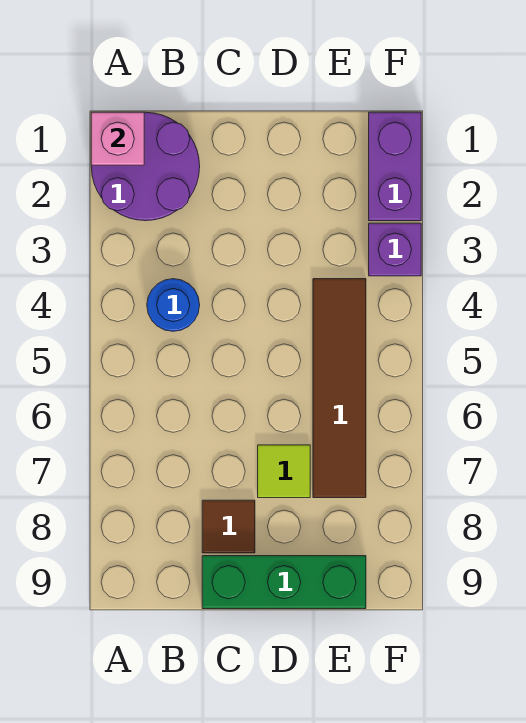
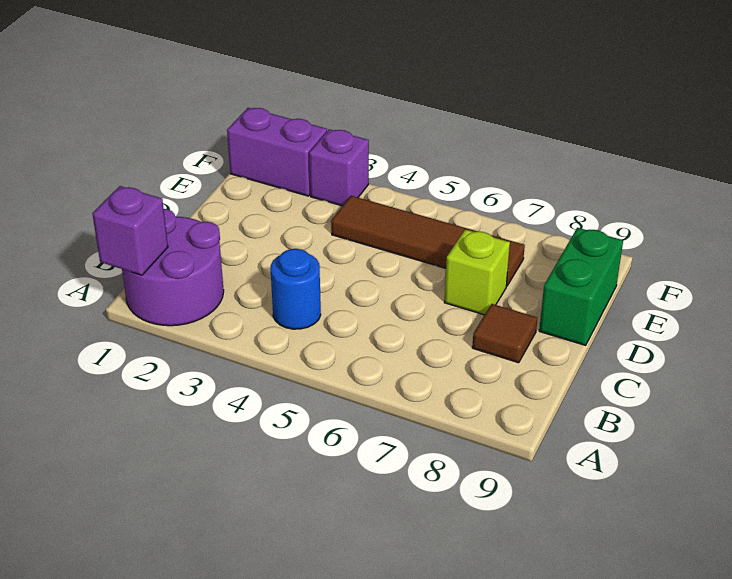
pink 1x1 brick [91,112,144,165] -> purple 1x1 brick [92,186,168,275]
green 1x3 brick [202,556,366,609] -> green 1x2 brick [539,228,623,345]
lime 1x1 tile [258,445,310,498] -> lime 1x1 brick [444,229,510,315]

